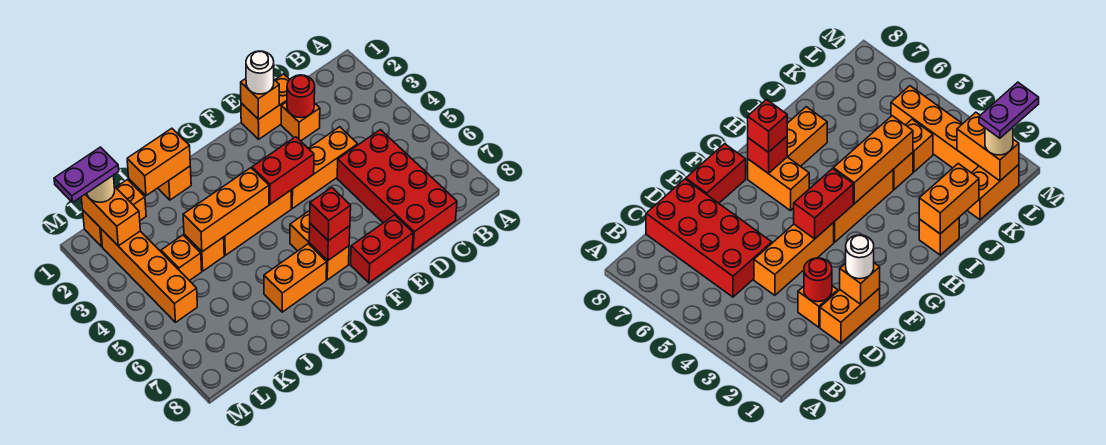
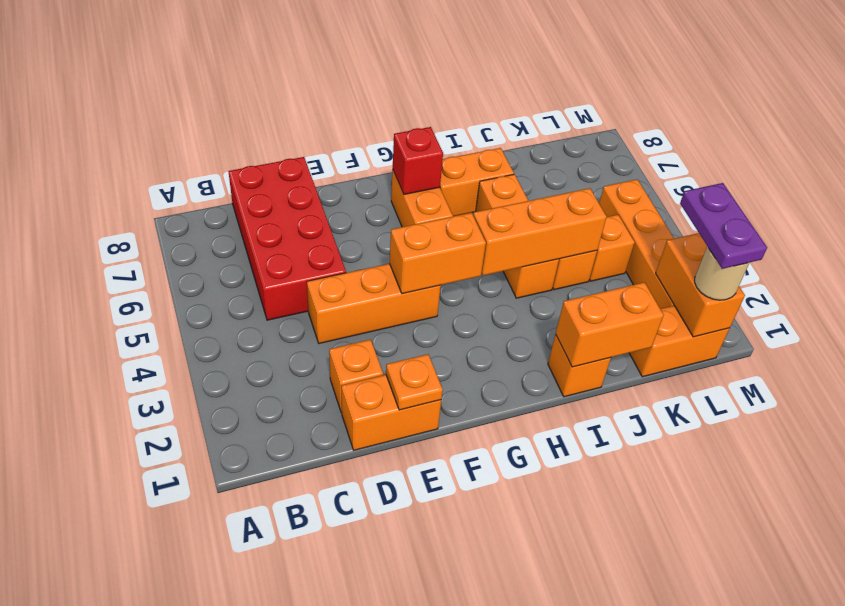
red 1x1 round brick [287,75,315,118] -> none
orange 1x1 brick [241,79,279,119] -> orange 1x1 plate [386,354,443,410]
white 1x1 round brick [246,51,274,94] -> none
red 1x2 brick [350,215,413,283] -> none
red 1x2 brick [252,137,314,204] -> orange 1x2 brick [390,213,486,294]
orange 1x3 brick [224,190,291,255] -> orange 1x3 brick turned to [476,174,559,298]
red 1x1 brick [310,187,351,241] -> none
purple 1x2 plate [54,147,119,203] -> purple 1x2 plate turned to [680,183,767,269]

